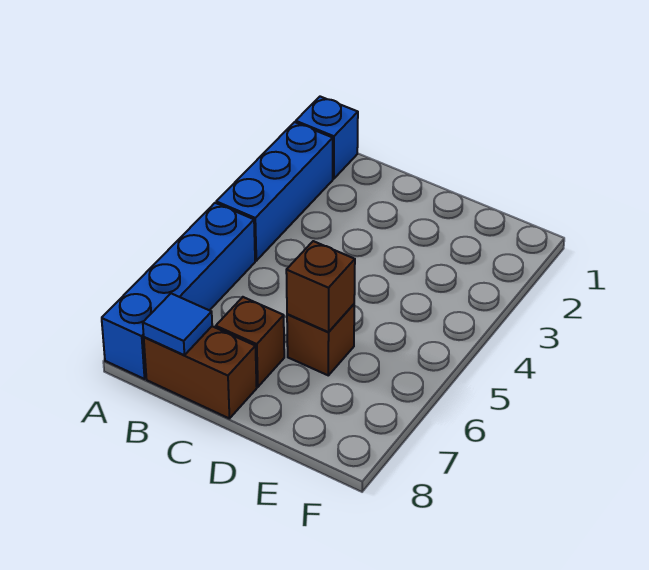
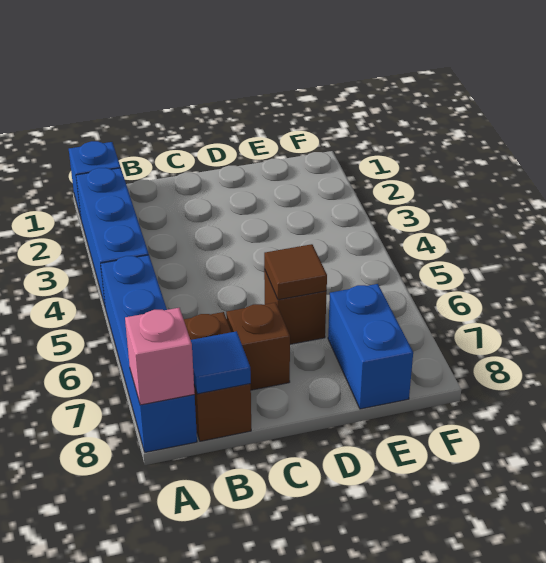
none -> pink 1x1 brick [125,308,195,405]
brown 1x2 brick [144,326,257,419] -> brown 1x2 brick turned to [184,312,251,441]
brown 1x1 brick [286,241,355,332] -> brown 1x1 tile [264,244,327,300]
none -> blue 1x2 brick [328,284,413,409]

